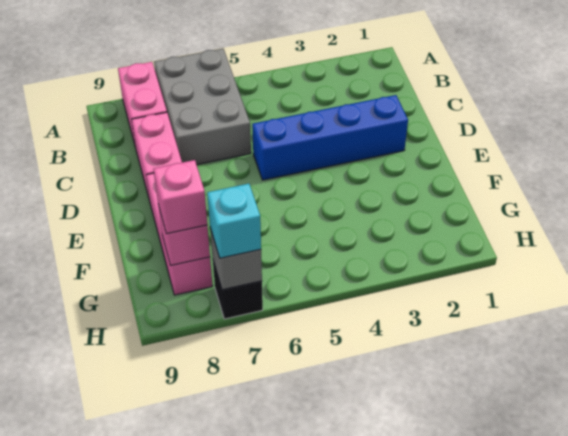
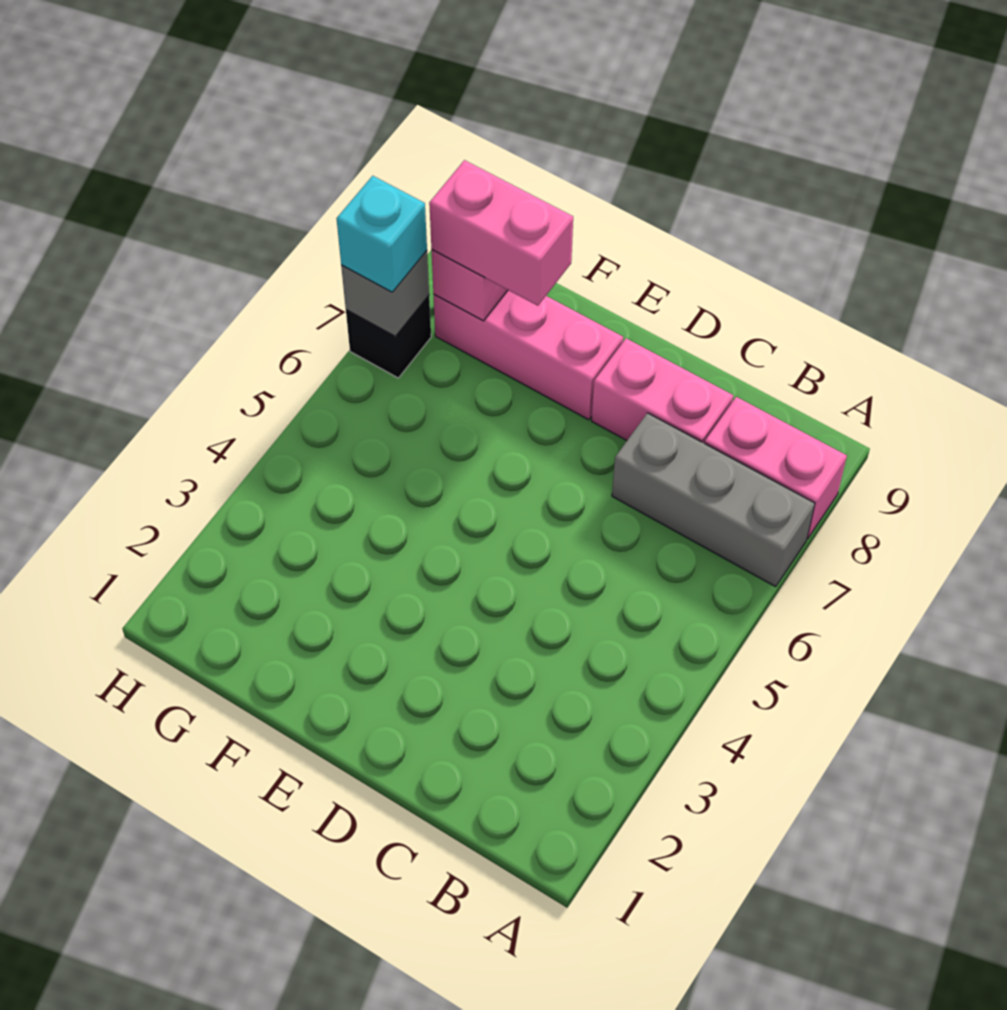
grey 2x3 brick [154,49,251,165] -> grey 1x3 brick [612,413,815,587]
blue 1x4 brick [252,95,408,180] -> none
pink 1x1 brick [153,160,207,234] -> pink 1x2 brick [429,160,573,306]

